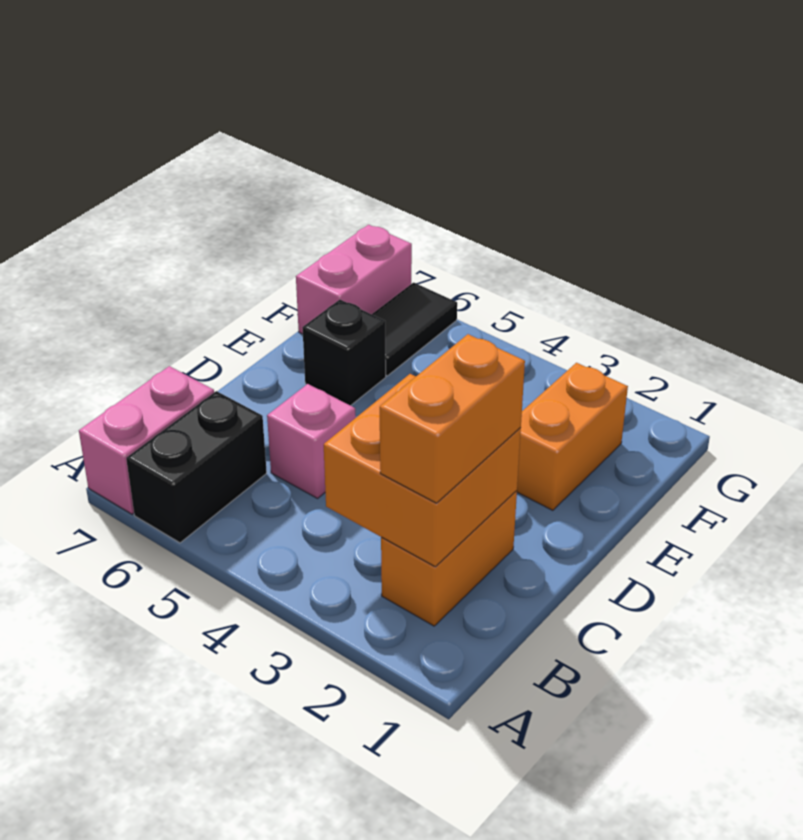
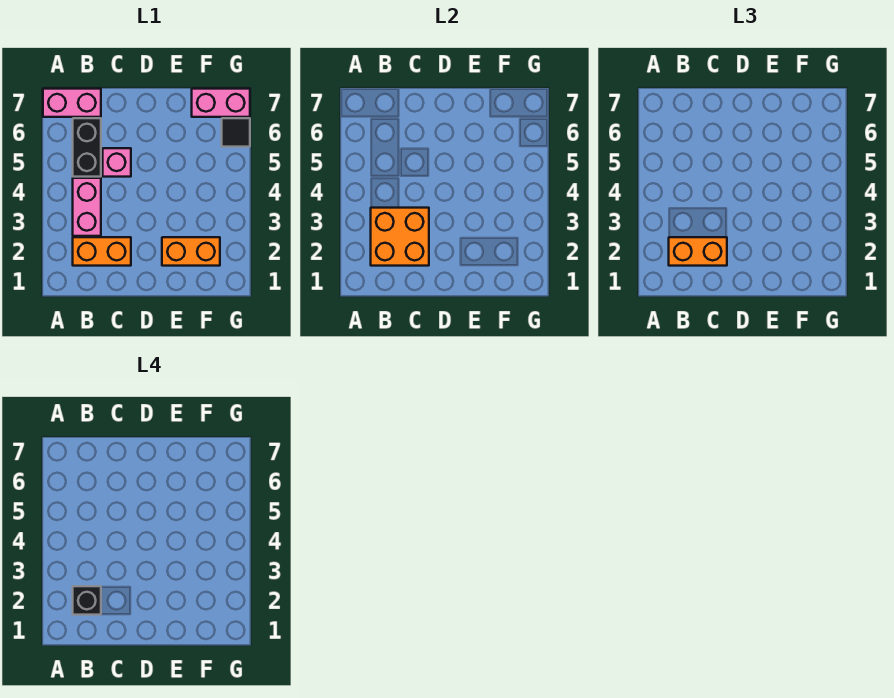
black 1x2 brick [126,391,267,543] -> black 1x2 brick turned to [73,118,101,177]
none -> pink 1x2 brick [73,178,101,236]
black 1x1 brick [302,300,386,406] -> black 1x1 brick moved to [73,586,101,615]
black 1x2 tile [372,282,457,376] -> black 1x1 tile [222,118,250,147]

